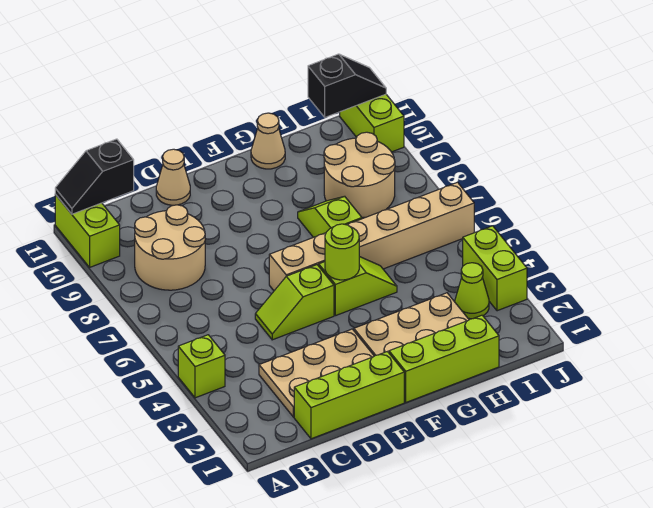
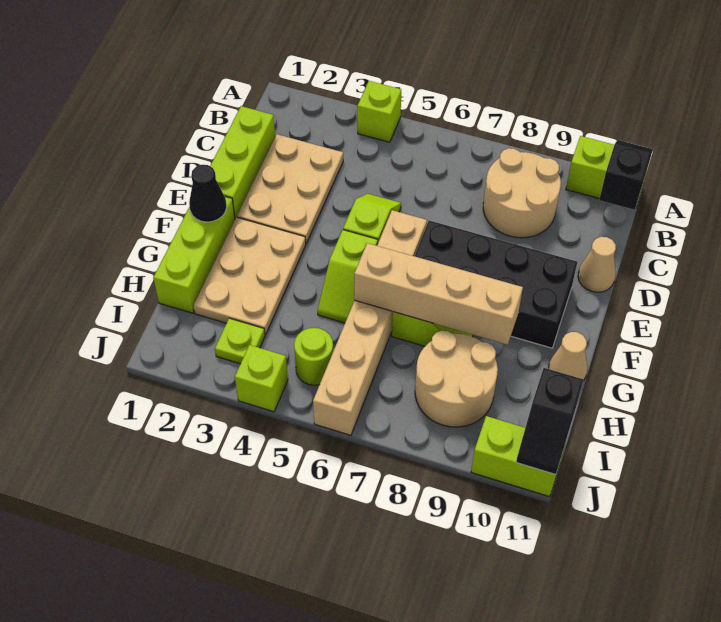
none -> black 2x4 brick [415,221,577,348]
none -> black 1x1 cone [189,165,227,222]
lime 1x1 round brick [325,224,359,280] -> lime 1x1 round brick moved to [294,328,333,385]
none -> tan 1x4 brick [354,243,523,345]
lime 1x1 cone [455,263,489,319] -> lime 1x1 plate [215,318,265,364]
lime 1x2 brick [463,226,527,311] -> lime 1x1 brick [235,345,288,412]

